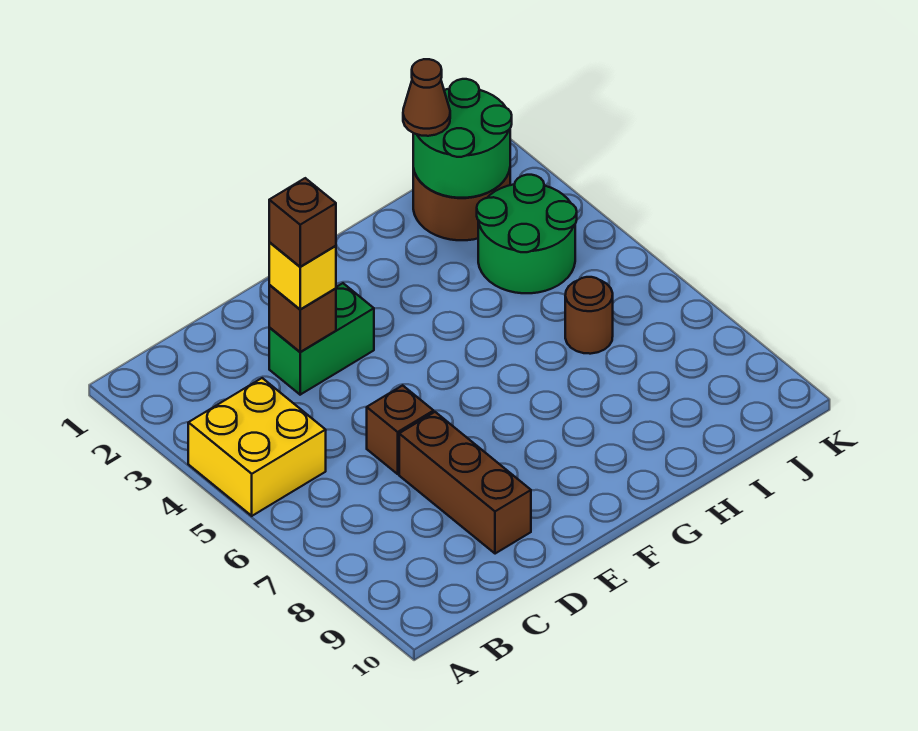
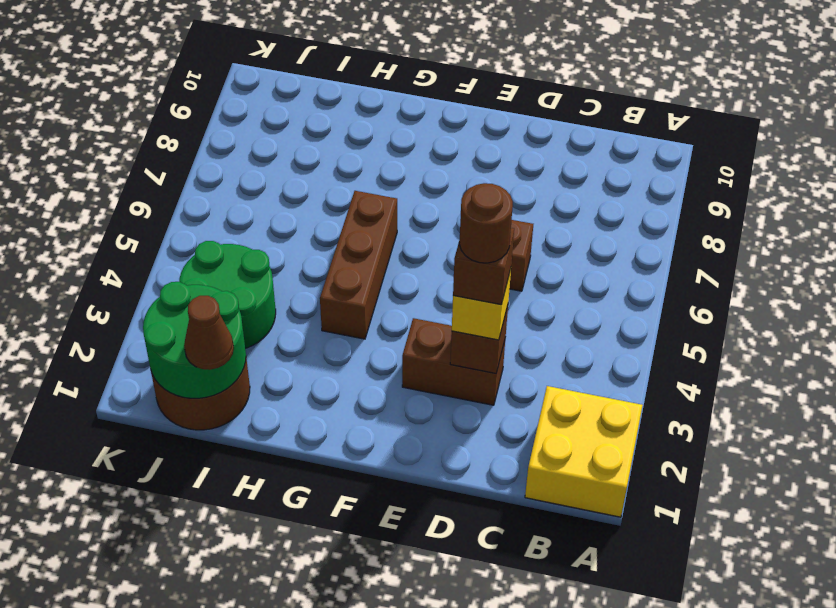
yellow 2x2 brick [188,378,326,516] -> yellow 2x2 brick moved to [525,386,643,517]
green 1x2 brick [269,283,374,395] -> brown 1x2 brick [402,318,506,405]
brown 1x3 brick [399,412,531,554] -> brown 1x3 brick moved to [320,191,397,339]
brown 1x1 round brick [565,277,613,354] -> brown 1x1 round brick moved to [459,183,513,263]

